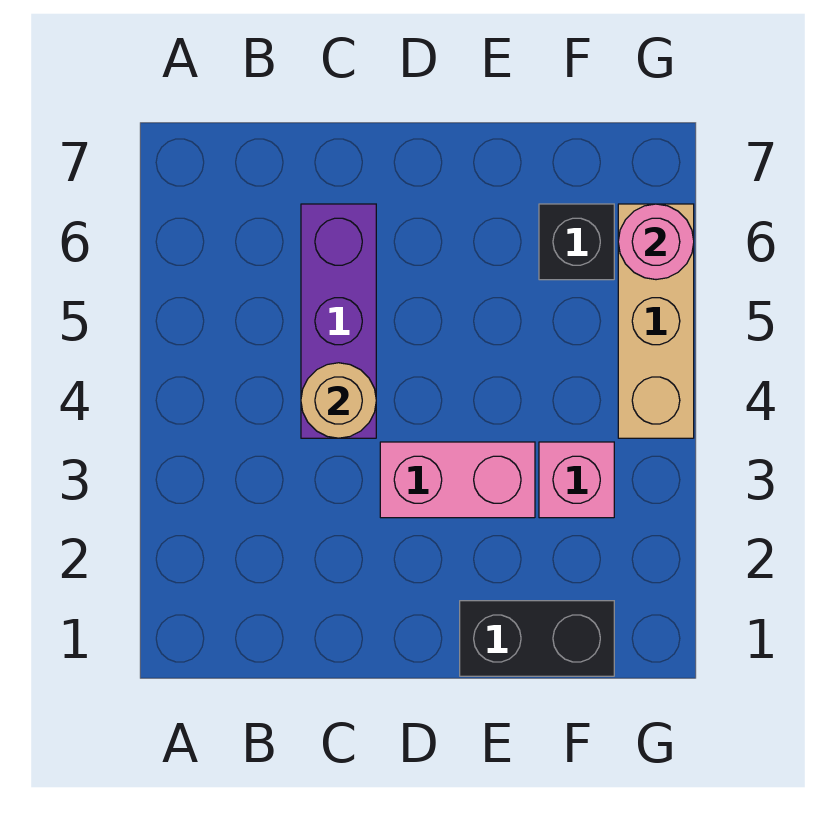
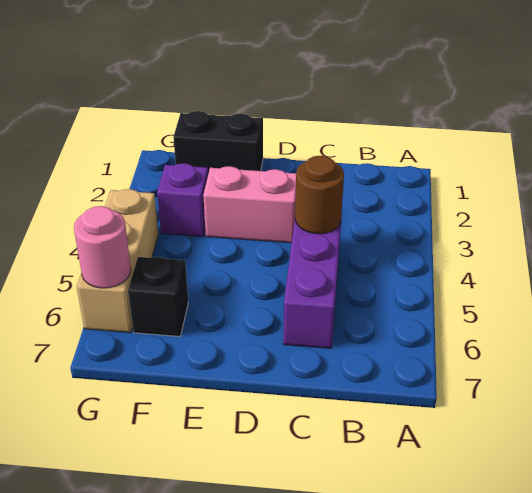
tan 1x1 round brick [301,363,376,438] -> brown 1x1 round brick [295,156,344,234]
pink 1x1 brick [539,442,614,518] -> purple 1x1 brick [157,163,208,236]

